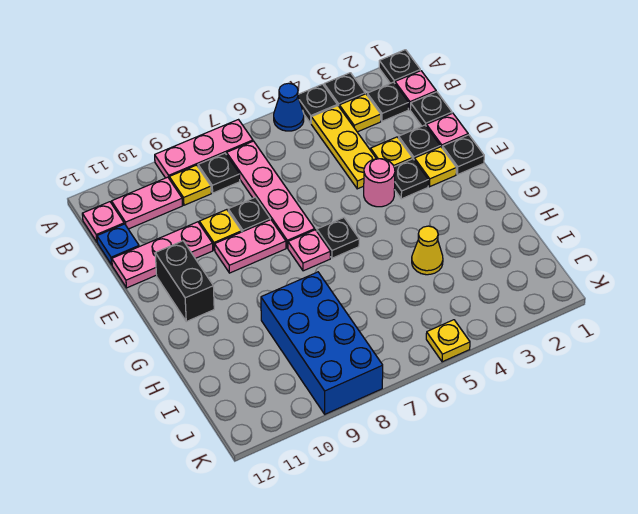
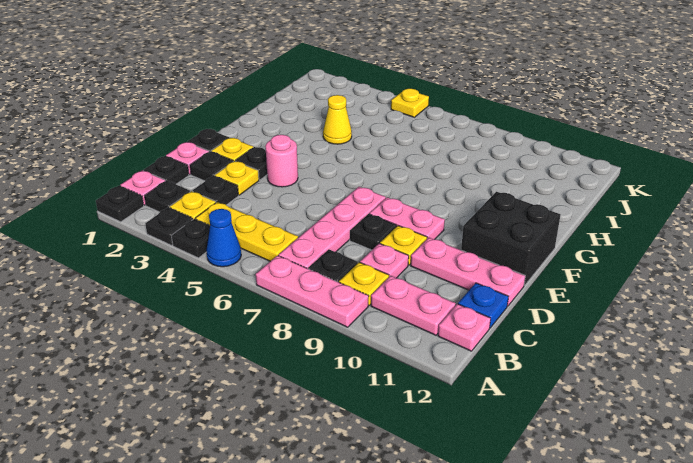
yellow 1x3 plate [311,106,376,189] -> yellow 1x3 plate turned to [195,202,298,261]
black 1x2 brick [155,241,214,322] -> black 2x2 brick [461,192,560,286]
black 1x1 plate [317,218,359,258] -> black 1x1 plate moved to [193,176,238,205]
pink 1x1 plate [288,230,331,271] -> pink 1x1 plate moved to [360,243,409,278]
blue 2x4 brick [261,272,383,414] -> none

